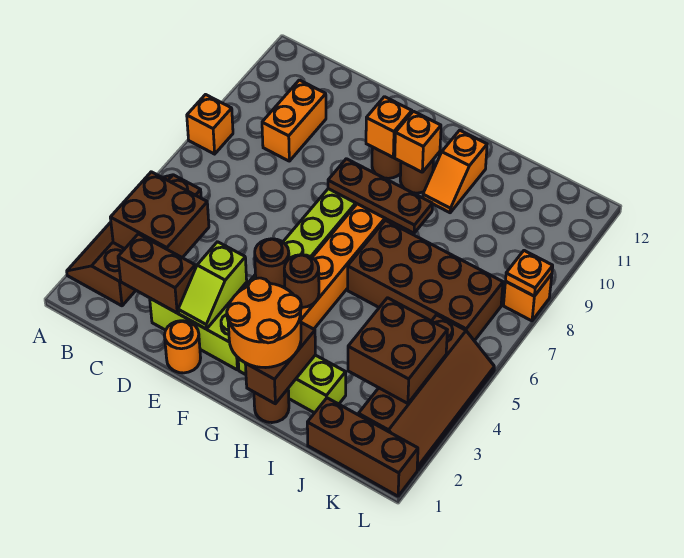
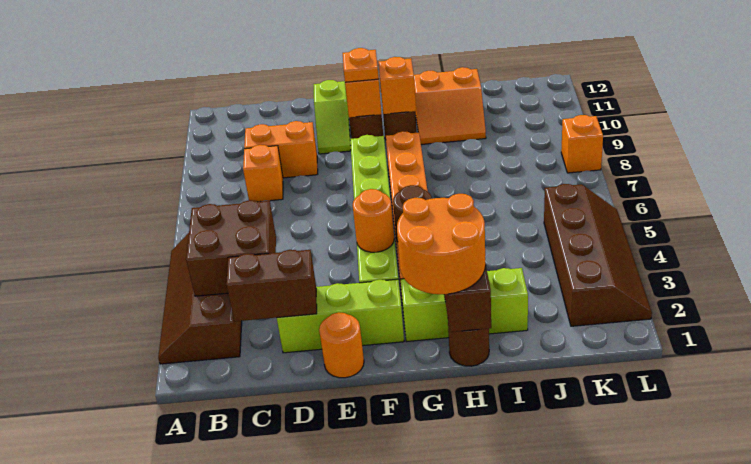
orange 1x1 brick [187,95,233,154] -> orange 1x1 brick moved to [243,145,283,202]
orange 1x2 brick [262,80,326,161] -> orange 1x2 brick turned to [244,121,318,178]
lime 1x2 slope [178,242,247,329] -> lime 1x2 slope moved to [314,80,351,154]
brown 1x1 round brick [255,239,289,287] -> orange 1x1 round brick [353,189,394,252]
brown 1x3 plate [328,159,432,233] -> none
brown 2x4 brick [348,220,503,341] -> none
orange 1x2 slope [423,130,487,213] -> orange 2x2 slope [414,67,486,145]
brown 1x3 brick [307,398,418,496] -> none
brown 2x2 brick [348,298,447,403] -> none
orange 1x1 plate [506,251,553,296] -> orange 1x1 plate moved to [343,48,379,82]

